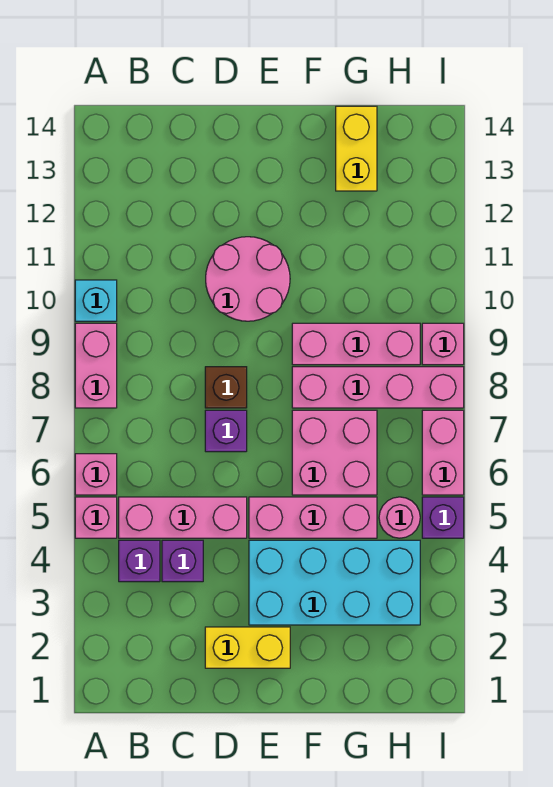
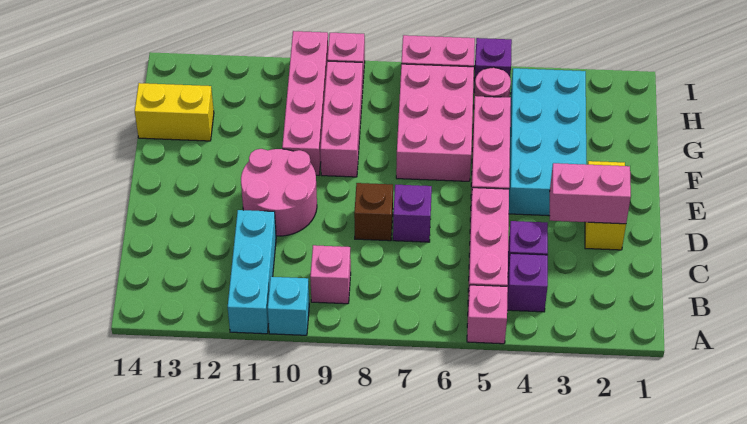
pink 1x1 brick [75,454,117,495] -> pink 1x1 brick moved to [310,245,351,304]
pink 1x2 brick [75,323,117,408] -> pink 1x2 brick moved to [550,163,631,224]
none -> cyan 1x3 brick [228,210,276,334]
pink 2x2 brick [292,410,377,495] -> pink 2x3 brick [396,64,474,181]
pink 1x4 brick [292,367,464,408] -> pink 1x4 brick moved to [282,31,328,175]

